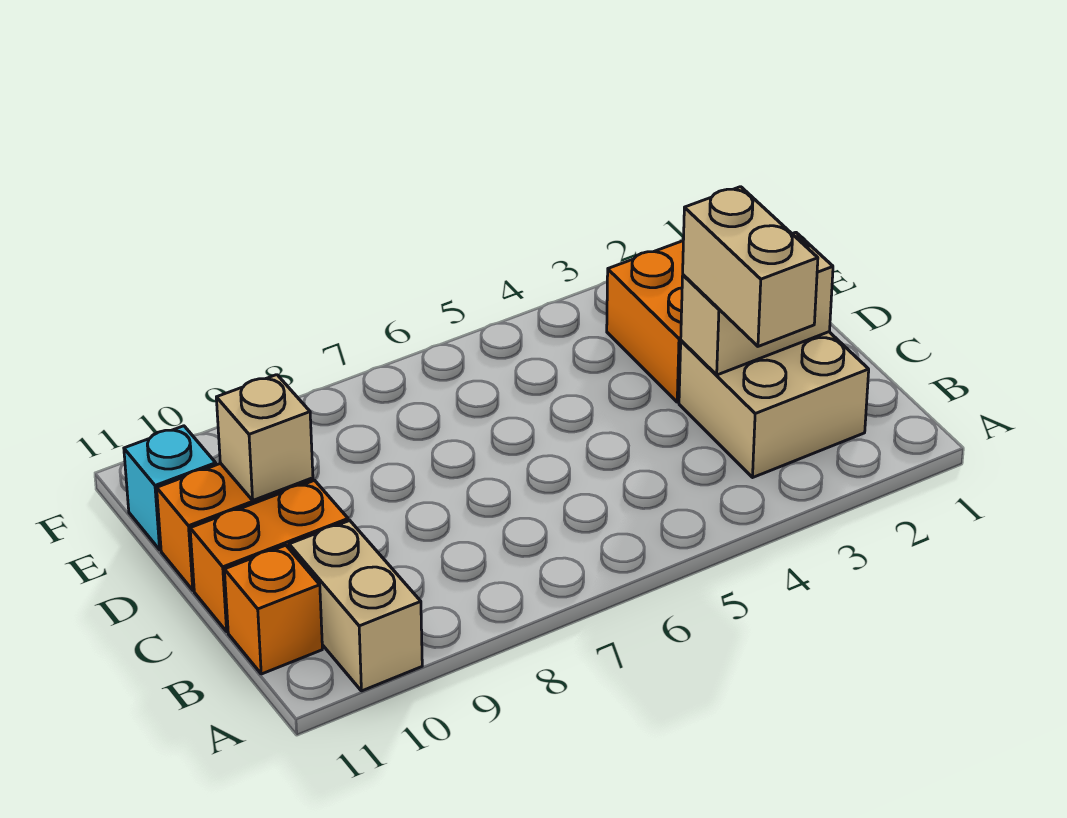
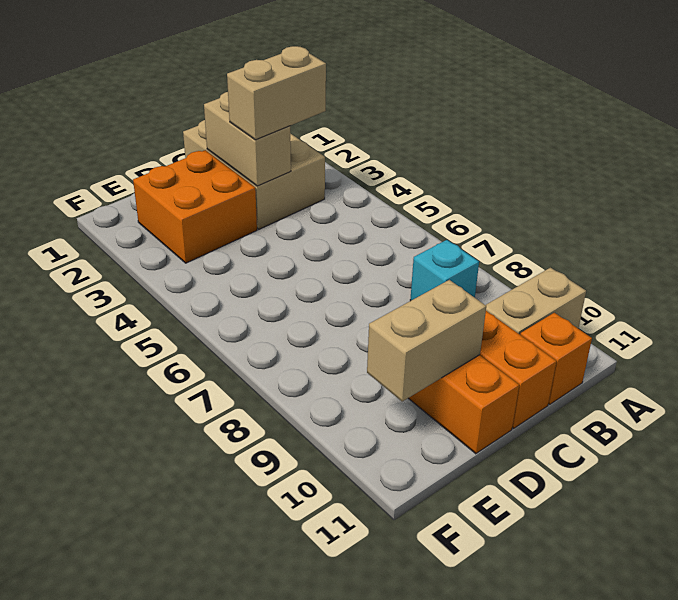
tan 2x2 brick [679,332,869,477] -> tan 2x3 brick [183,120,325,229]
tan 1x1 brick [216,375,313,500] -> tan 1x2 brick [367,280,486,402]
cyan 1x1 brick [124,426,216,550] -> cyan 1x1 brick moved to [410,240,479,301]

